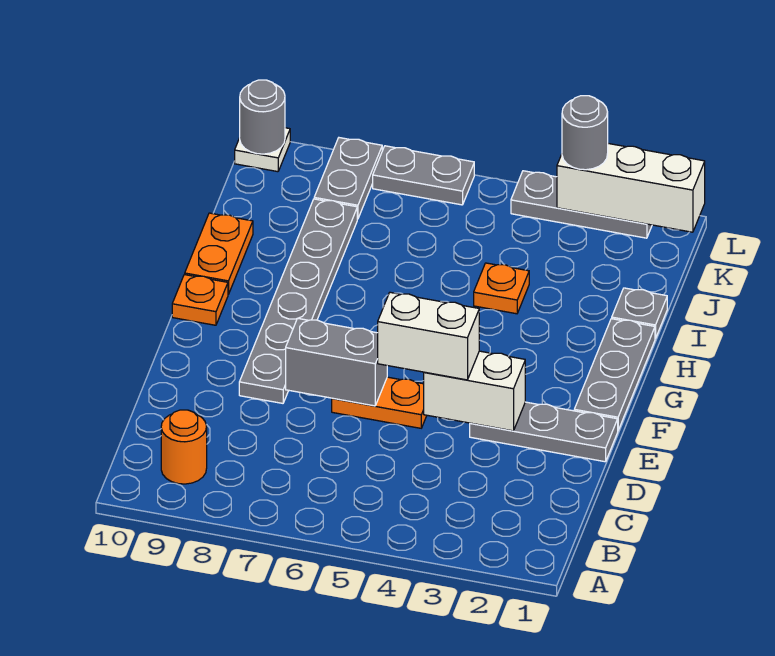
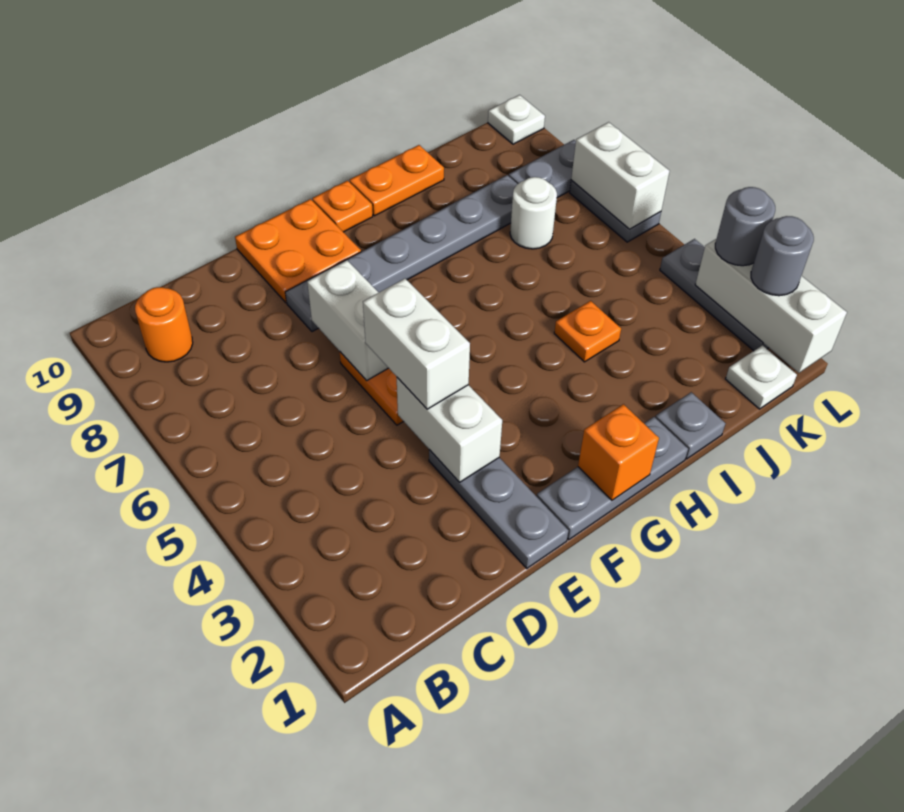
grey 1x2 brick [286,318,387,406] -> white 1x2 brick [307,260,388,381]
none -> orange 2x2 plate [235,199,361,303]
none -> orange 1x1 brick [578,404,659,500]
none -> white 1x1 round brick [510,177,557,249]
none -> white 1x1 plate [726,345,797,409]
none -> white 1x2 brick [571,122,670,229]
grey 1x1 round brick [240,80,285,154] -> grey 1x1 round brick moved to [751,216,814,296]

